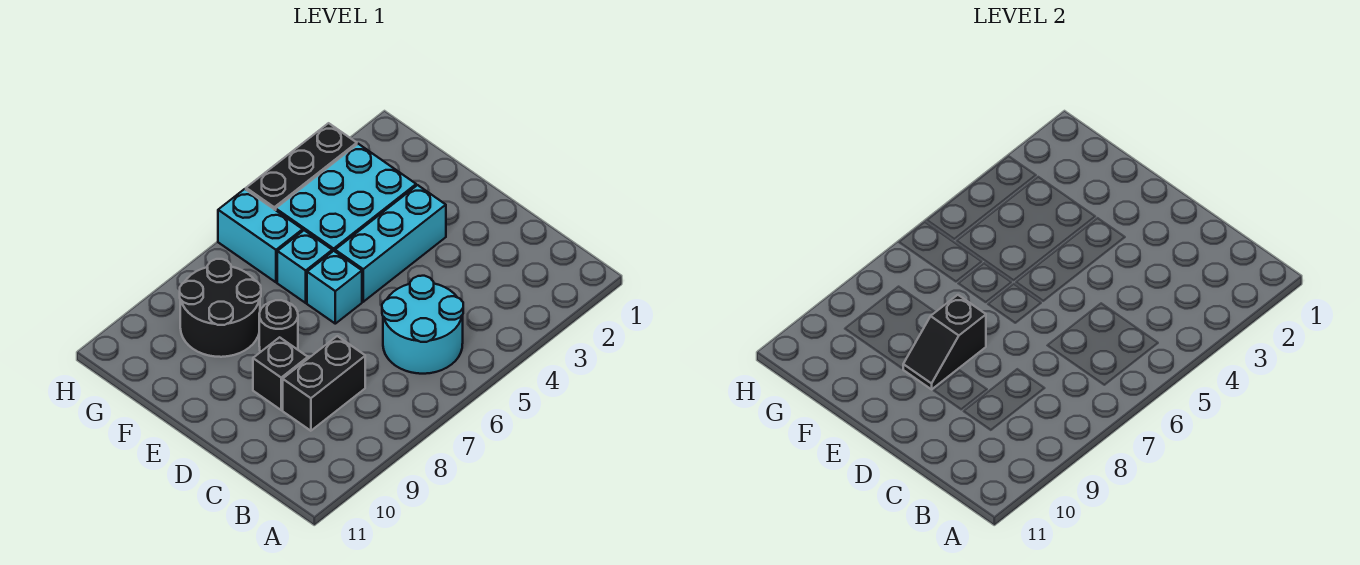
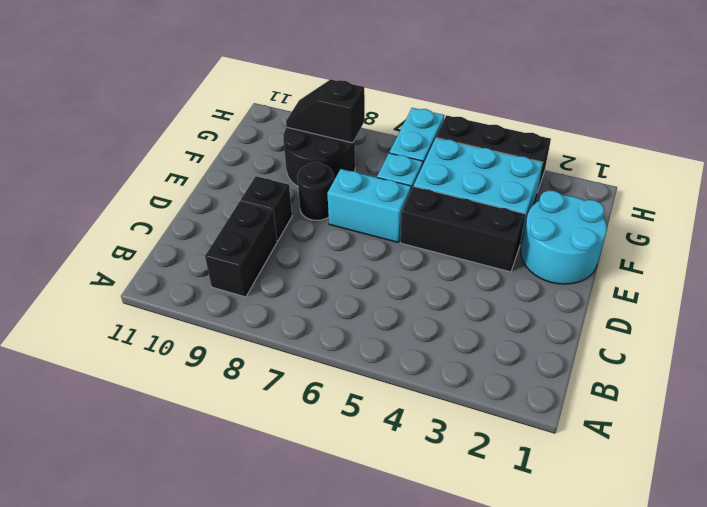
cyan 2x2 round brick [382,276,463,374] -> cyan 2x2 round brick moved to [521,191,607,284]
black 1x2 brick [283,336,365,431] -> black 1x2 brick turned to [205,202,277,297]
cyan 1x3 brick [335,185,446,302] -> black 1x3 brick [400,186,526,272]
cyan 1x1 brick [307,251,362,324] -> cyan 1x2 brick [327,169,411,242]
black 1x2 slope [903,295,986,389] -> black 1x2 slope moved to [286,79,365,143]

